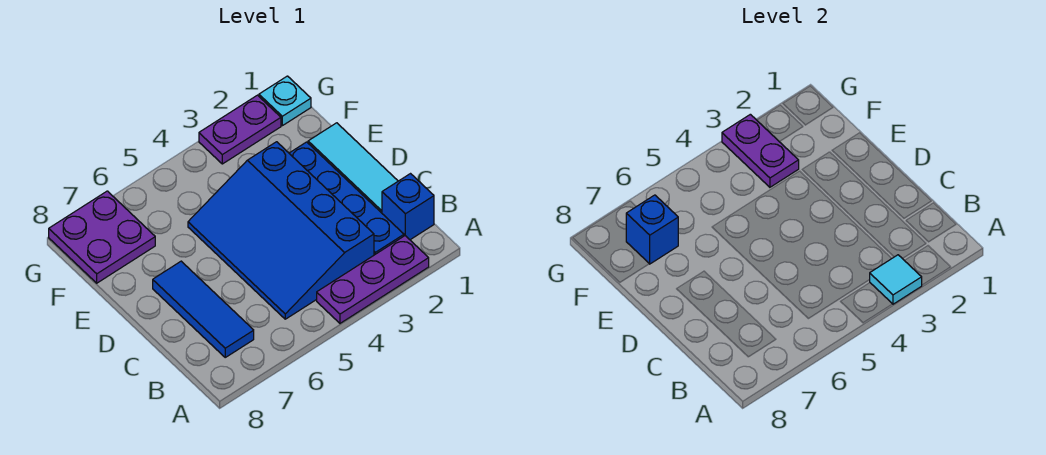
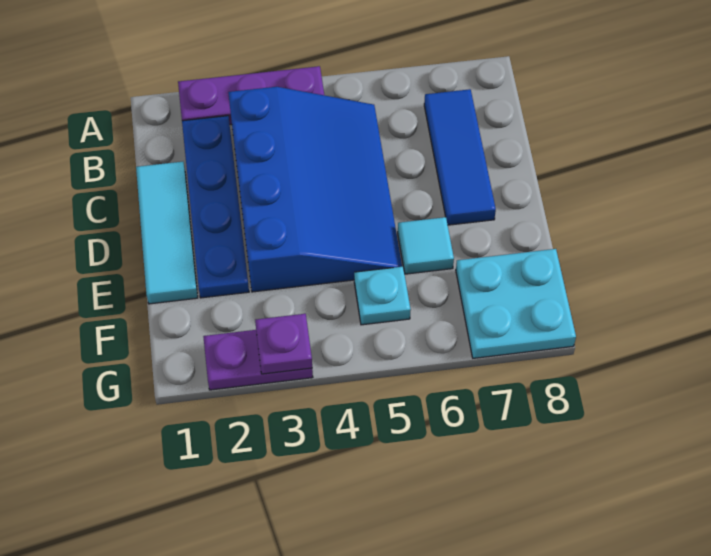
cyan 1x1 tile [870,255,922,304] -> cyan 1x1 tile moved to [398,217,454,274]
blue 1x1 brick [382,174,434,240] -> none
purple 1x2 plate [722,114,799,187] -> purple 1x1 plate [255,314,312,374]
purple 2x2 plate [49,191,155,283] -> cyan 2x2 plate [456,249,576,358]
blue 1x1 brick [626,195,678,264] -> none
cyan 1x1 plate [259,76,311,126] -> cyan 1x1 plate moved to [354,267,411,325]

